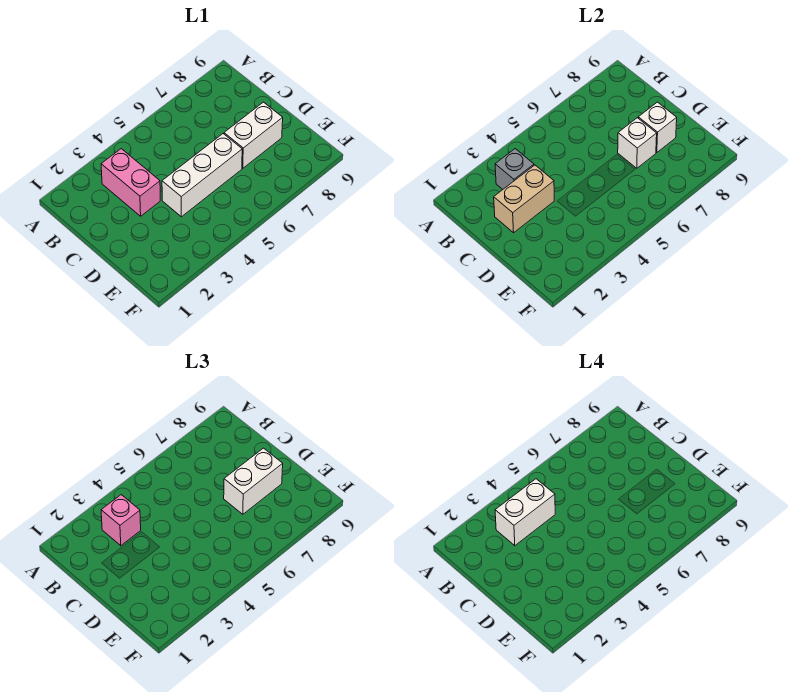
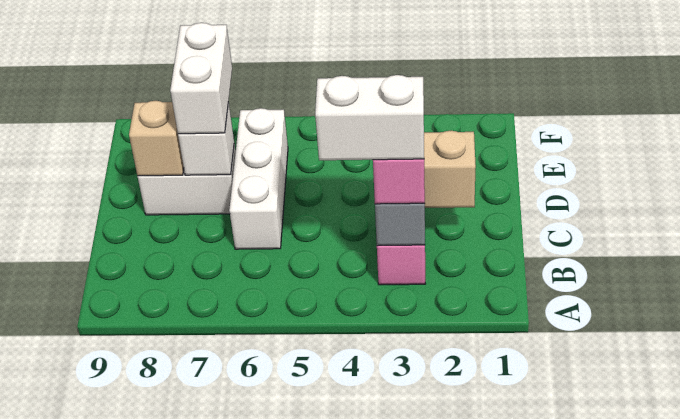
white 1x3 brick [162,134,242,217] -> white 1x3 brick turned to [229,108,288,249]
white 1x2 brick [224,448,283,514] -> white 1x2 brick turned to [170,23,232,134]
white 1x1 brick [638,102,677,153] -> tan 1x1 brick [129,101,184,176]

